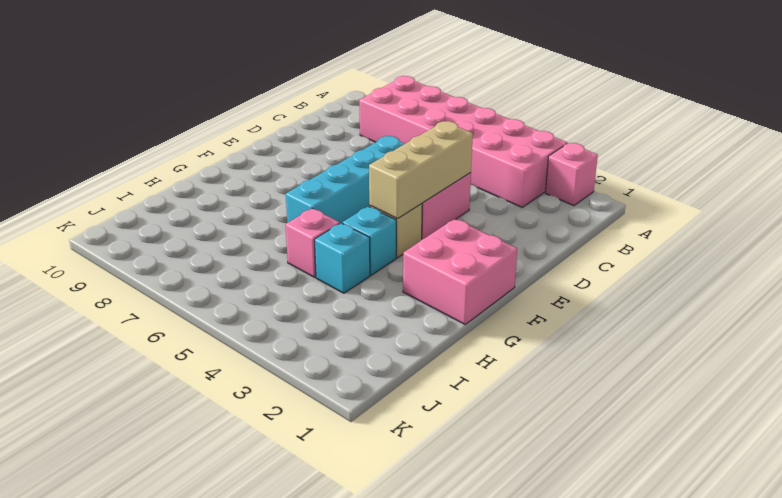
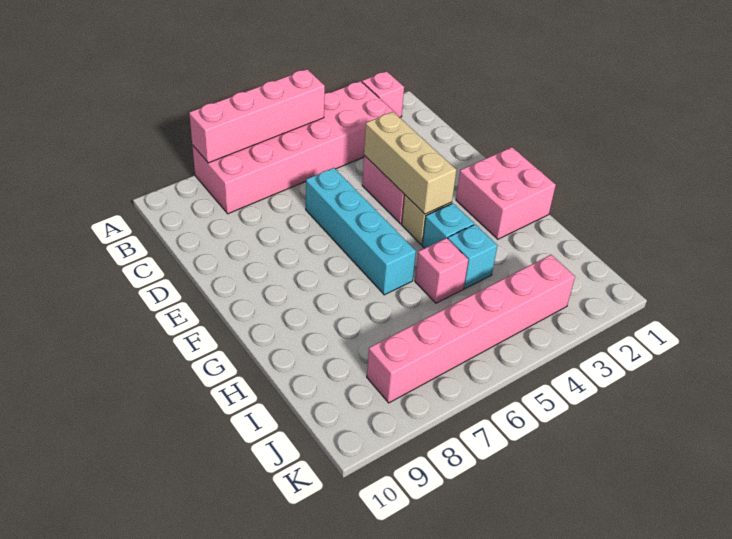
none -> pink 1x4 brick [189,69,325,163]
none -> pink 1x6 brick [367,255,575,403]

